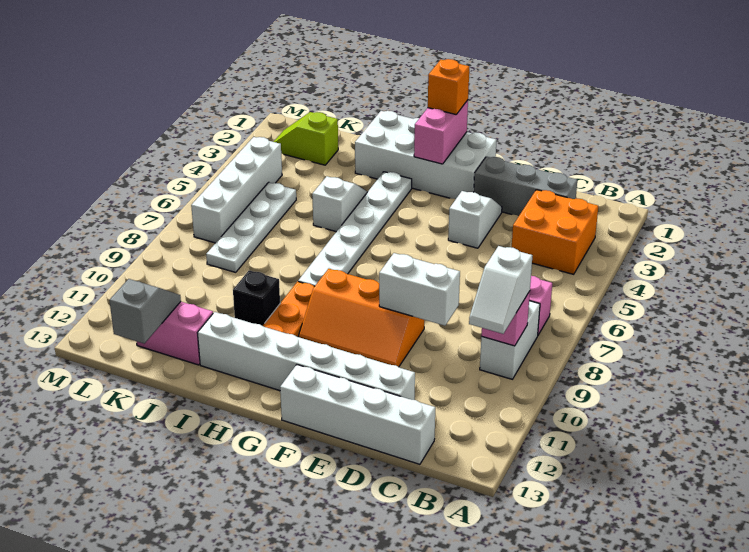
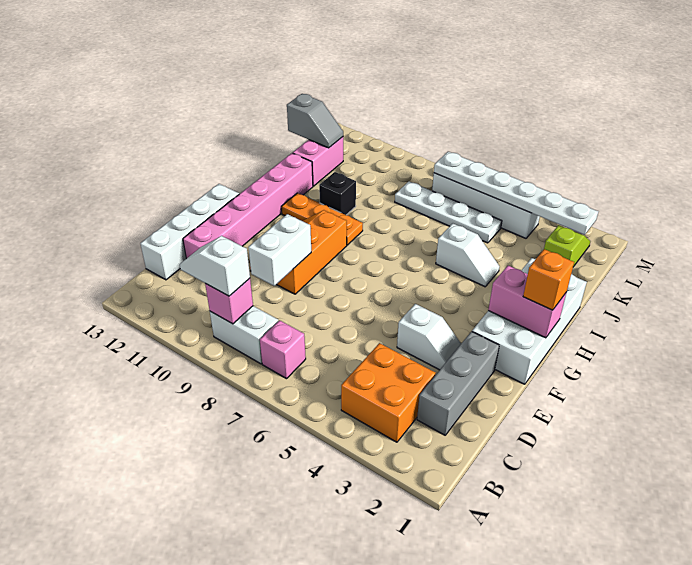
white 1x6 brick [198,312,415,400] -> pink 1x6 brick [183,153,313,259]
white 1x6 plate [298,172,412,286] -> white 1x6 plate moved to [434,152,598,235]

